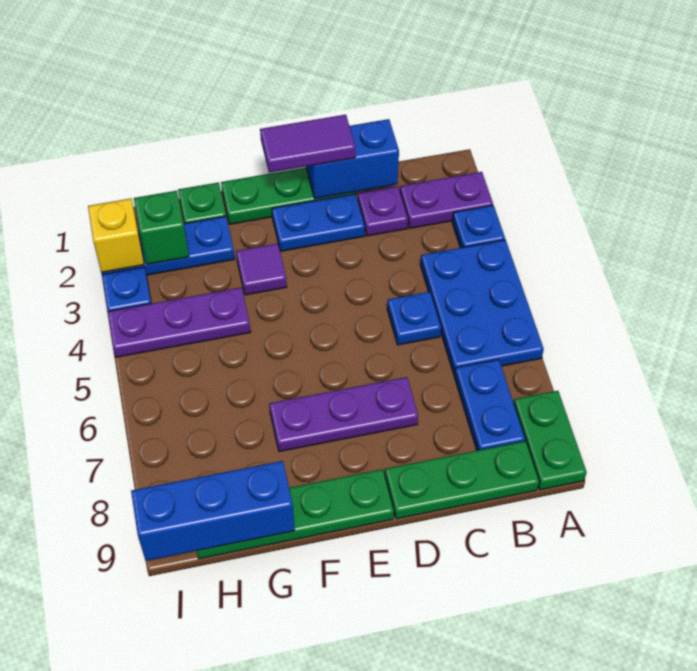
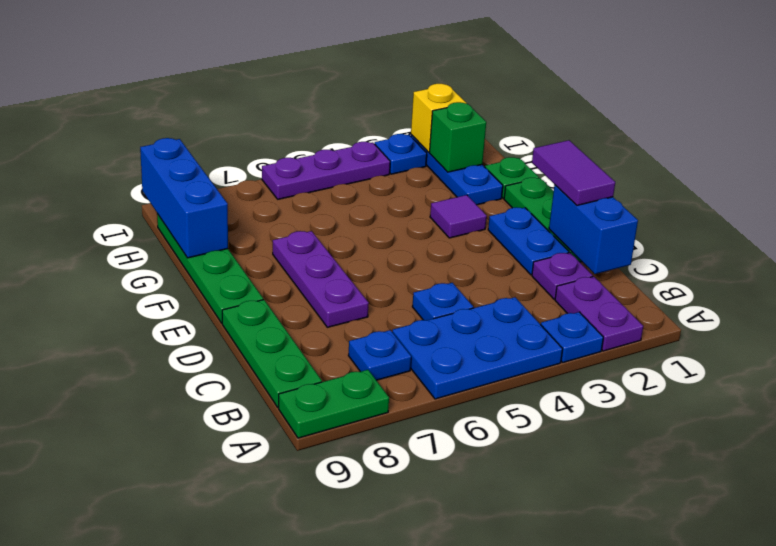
blue 1x2 plate [455,360,525,450] -> blue 1x1 plate [348,330,411,380]
purple 1x3 plate [107,287,250,357] -> purple 1x3 plate turned to [262,142,390,199]

